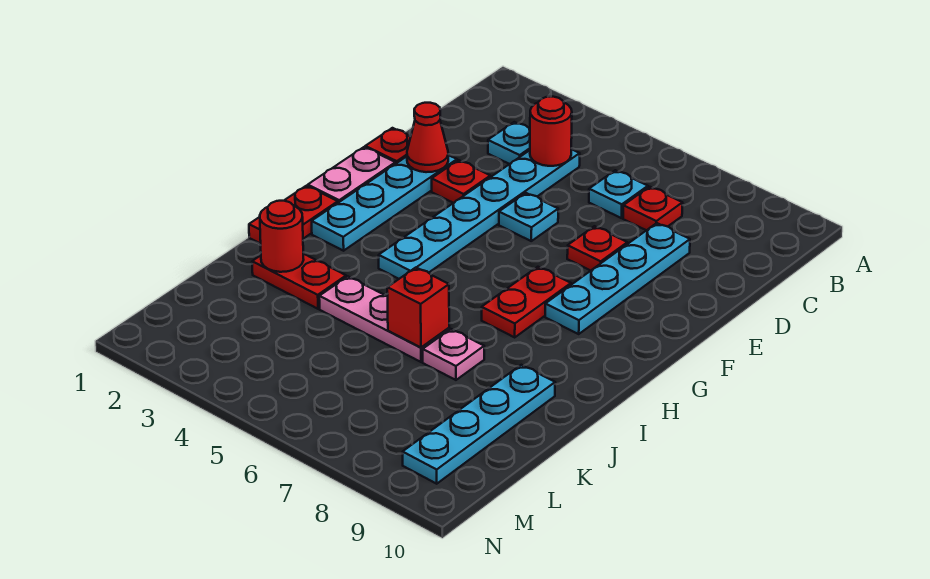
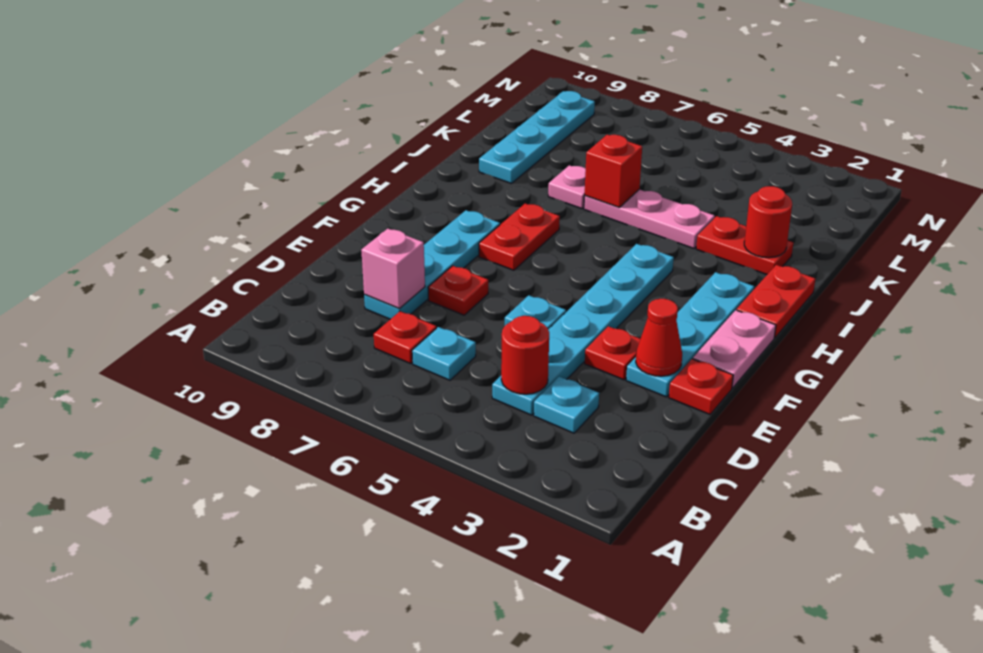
none -> pink 1x1 brick [361,229,425,308]

